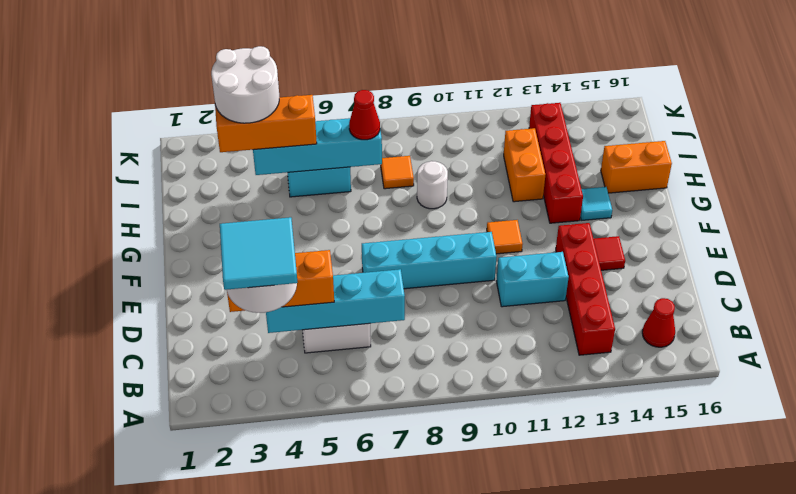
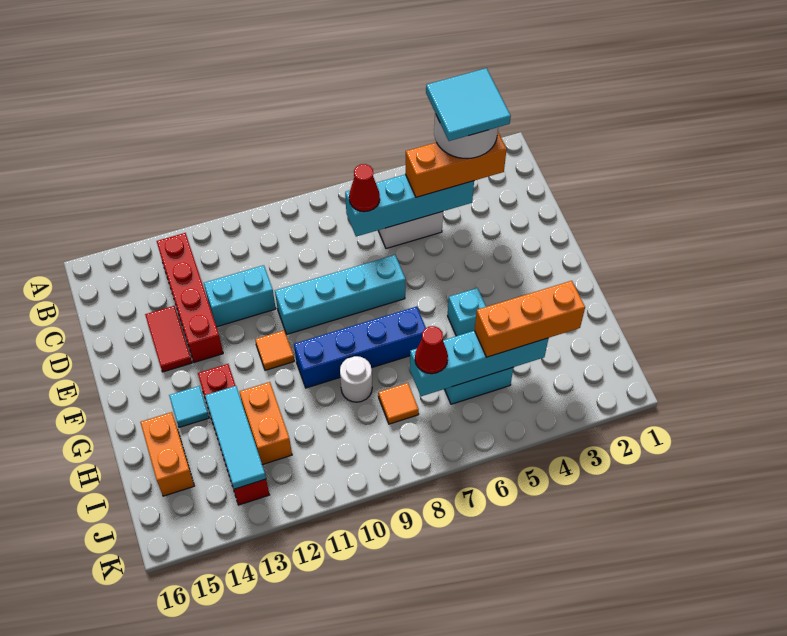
red 1x1 cone [642,298,675,347] -> red 1x1 cone moved to [349,164,380,212]
red 1x1 tile [594,236,625,270] -> red 1x2 tile [145,306,192,372]
none -> cyan 1x1 brick [448,288,486,336]
none -> blue 1x4 brick [294,306,426,388]
none -> cyan 1x3 tile [205,386,266,489]
orange 1x2 brick [601,141,672,193] -> orange 1x2 brick turned to [140,412,194,496]
white 2x2 round brick [211,46,279,123] -> none

